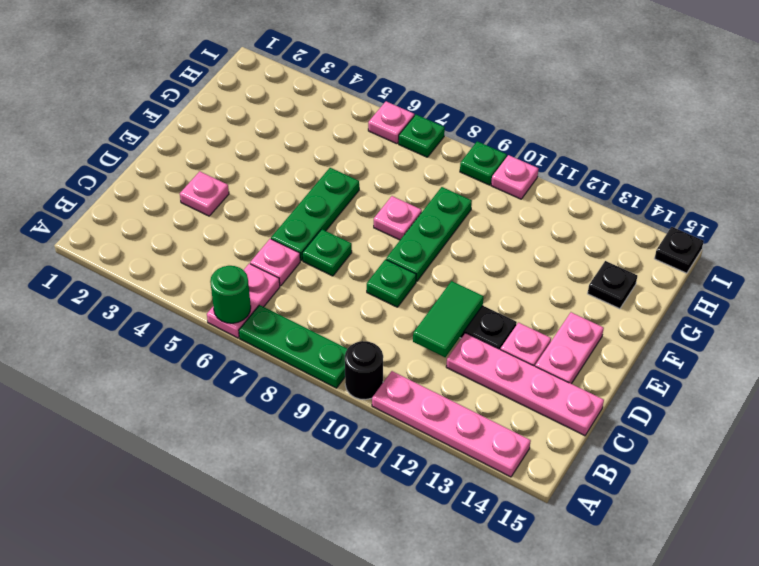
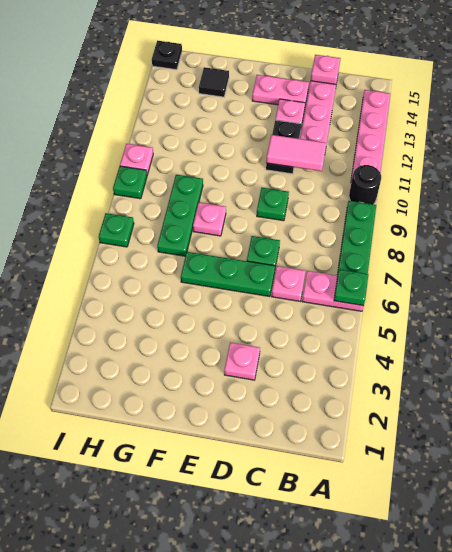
green 1x1 round brick [210,266,251,323] -> green 1x1 plate [334,269,368,306]
green 1x2 tile [413,281,484,357] -> pink 1x2 tile [266,135,327,171]
green 1x3 plate [386,187,472,282] -> green 1x3 plate turned to [157,175,203,256]
black 1x1 plate [588,261,637,309] -> black 1x1 tile [199,67,229,97]
pink 1x1 plate [368,101,414,144] -> pink 1x1 plate moved to [311,55,341,84]

